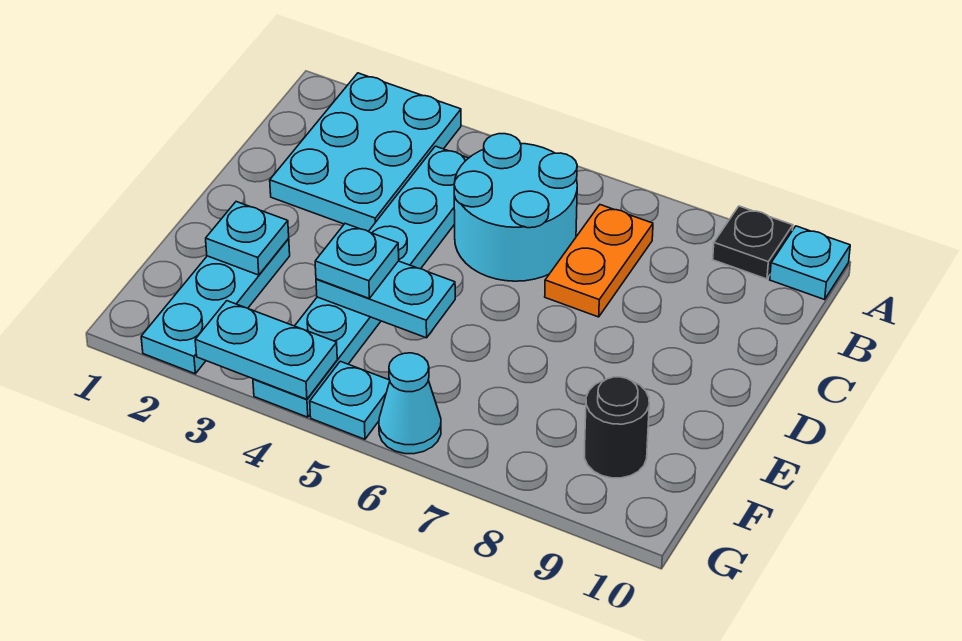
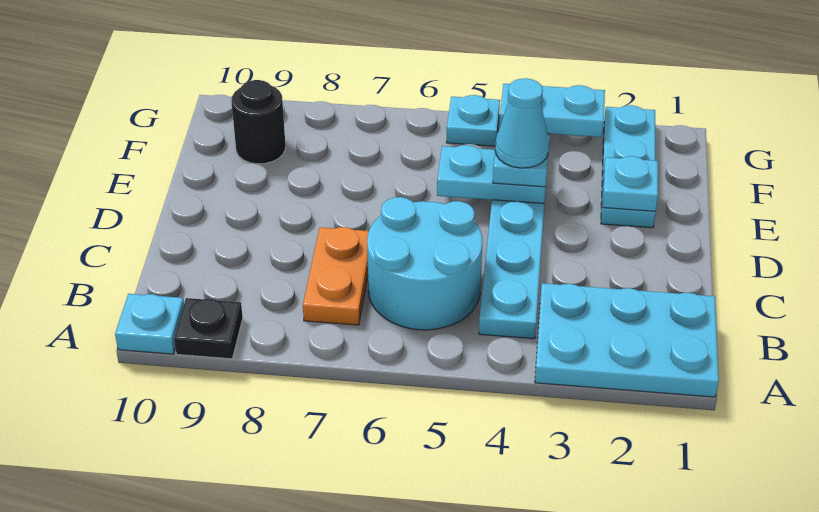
cyan 2x3 plate [270,73,461,231] -> cyan 2x3 plate turned to [535,283,719,397]
cyan 1x1 cone [379,353,441,454] -> cyan 1x1 cone moved to [495,78,549,168]

